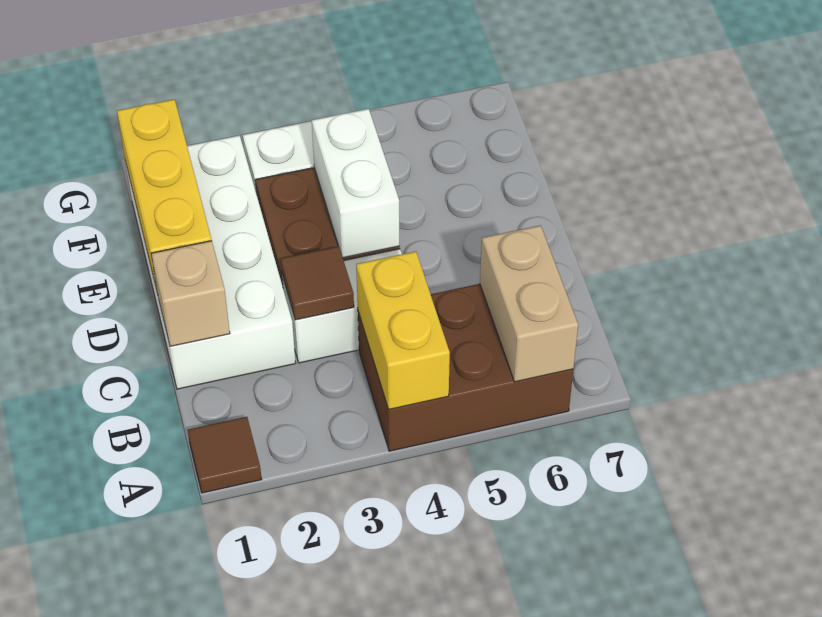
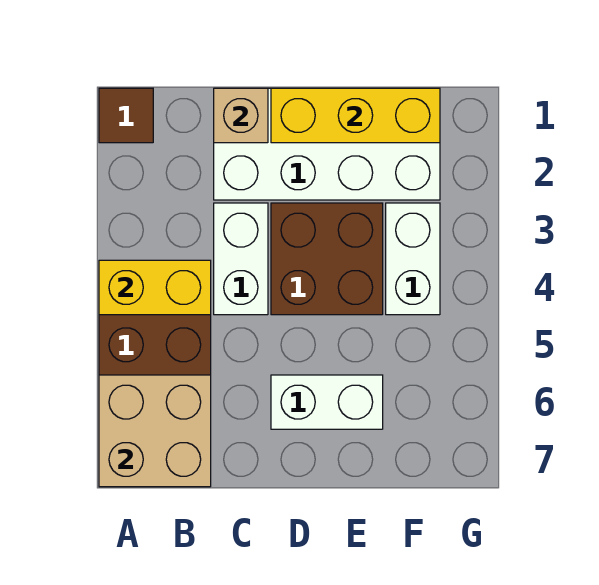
tan 1x2 brick [480,225,578,382] -> tan 2x2 brick [99,375,211,487]
brown 1x1 tile [281,246,354,320] -> none
white 1x2 brick [312,109,400,258] -> white 1x2 brick moved to [271,375,383,429]

